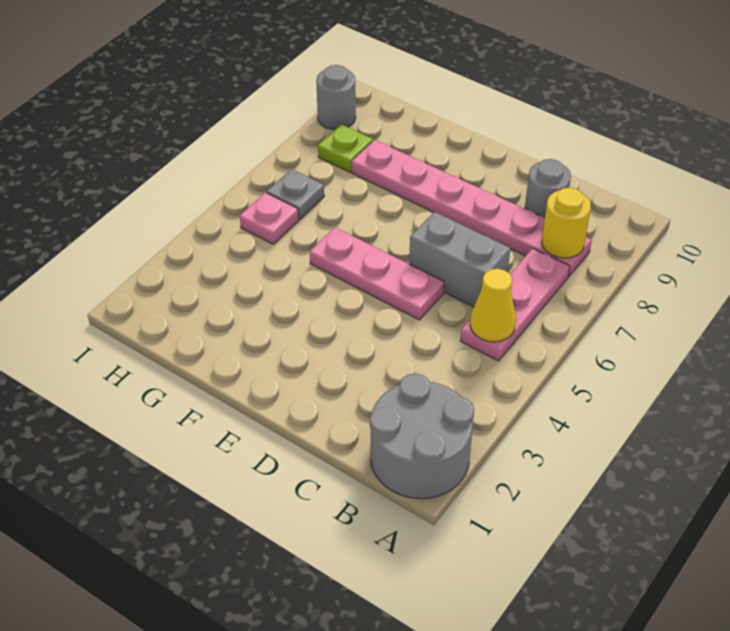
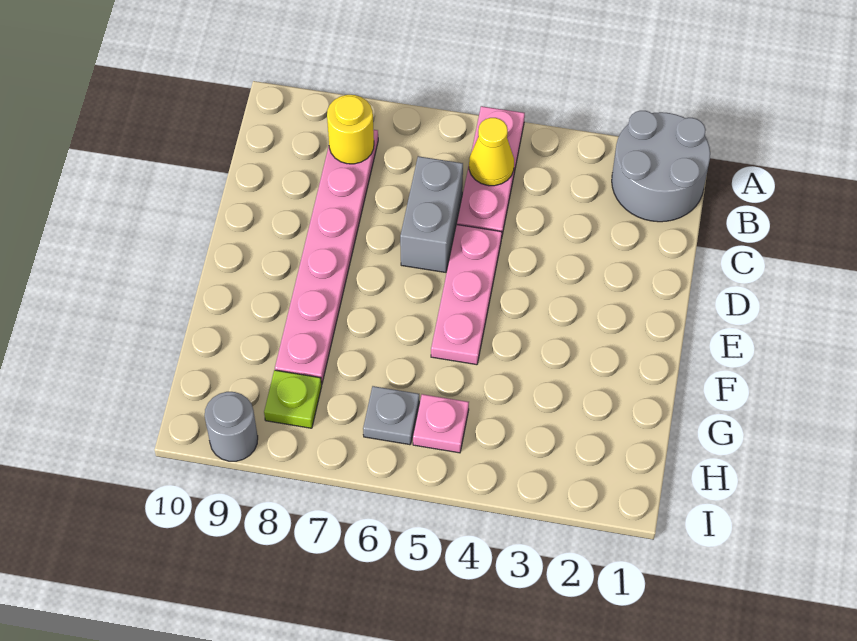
pink 1x3 plate [461,248,570,361] -> pink 1x3 plate turned to [457,106,525,239]
grey 1x1 round brick [525,159,571,218] -> none

